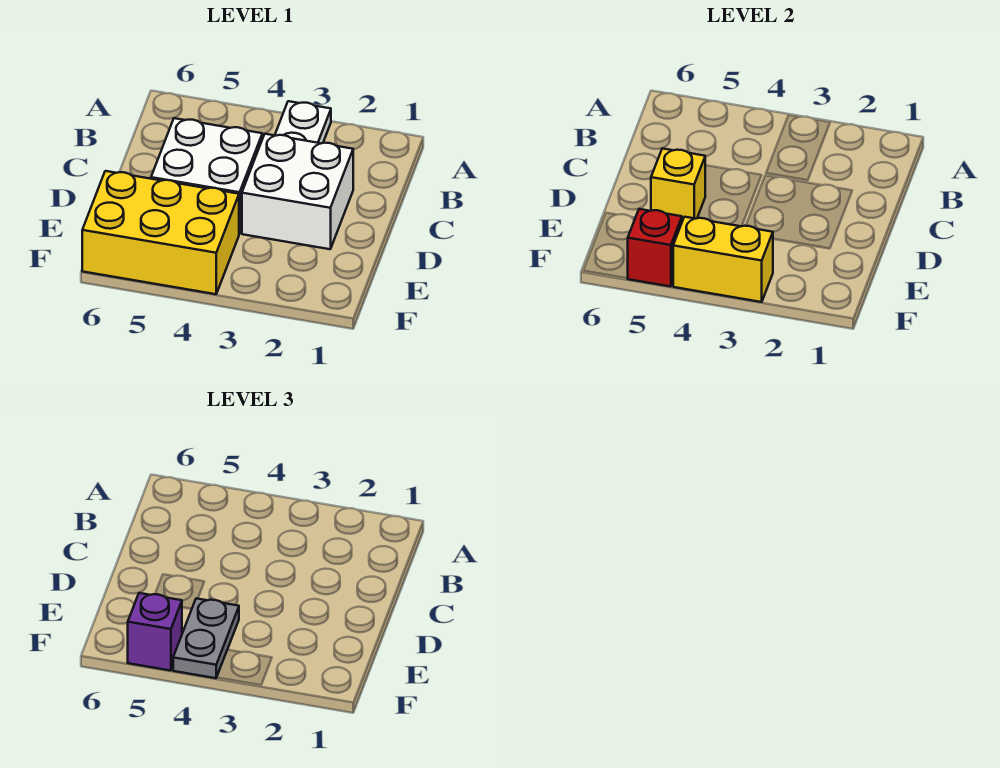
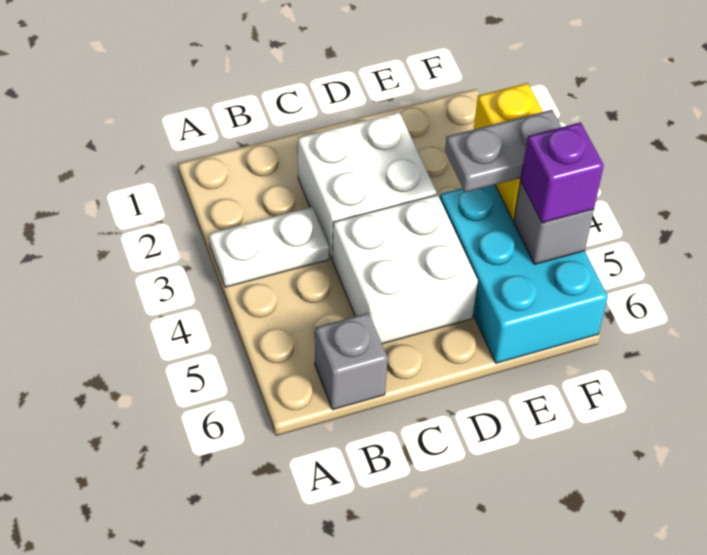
none -> grey 1x1 brick [315,313,388,410]
yellow 1x1 brick [651,148,705,221] -> none
yellow 2x3 brick [82,171,239,294] -> cyan 2x3 brick [440,185,608,363]
red 1x1 brick [627,209,682,287] -> grey 1x1 brick [514,181,594,264]

